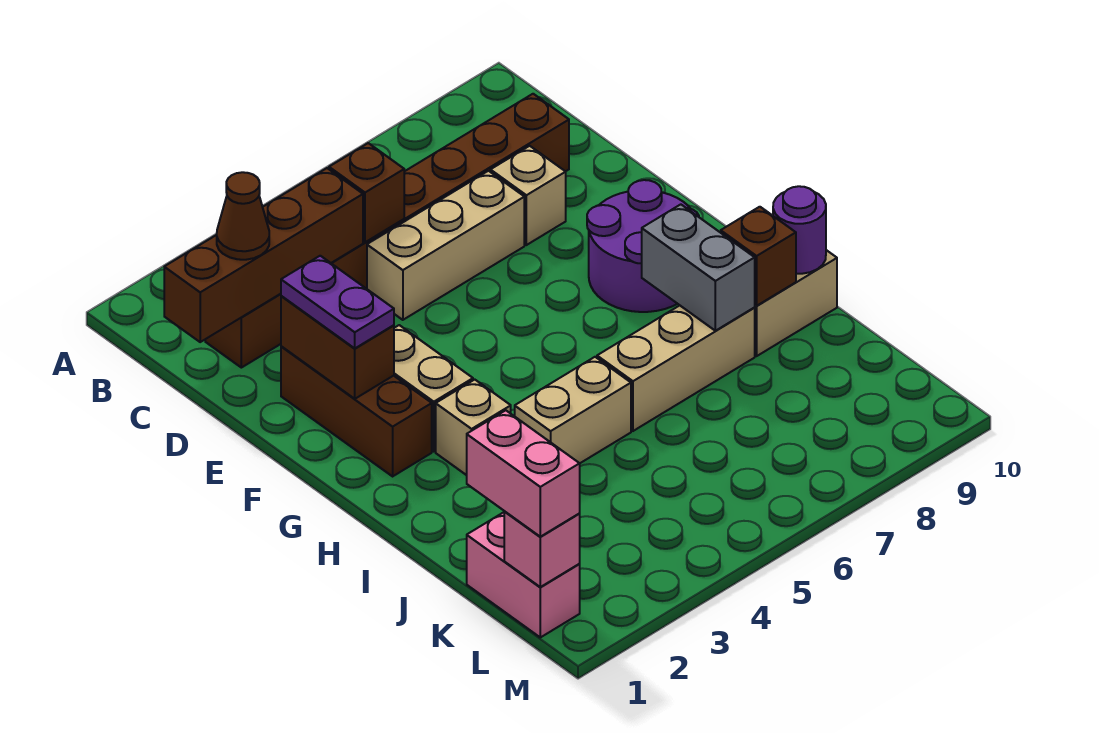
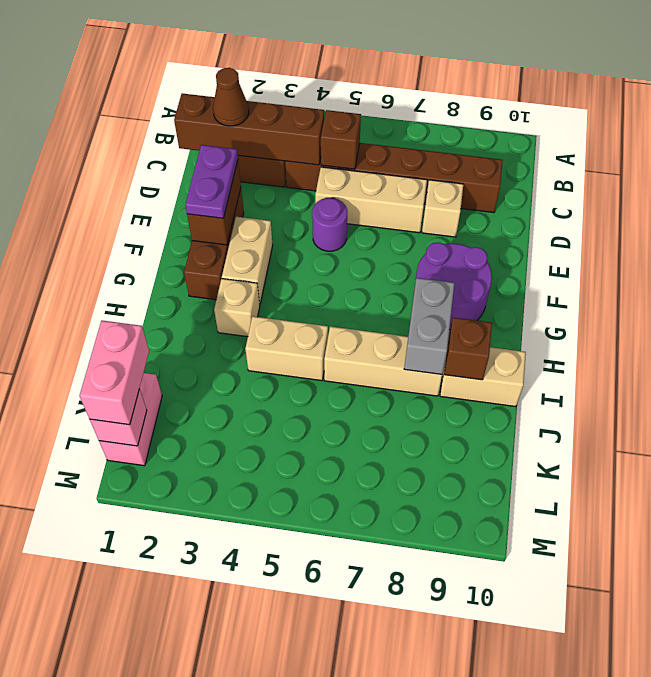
purple 1x1 round brick [773,186,826,274] -> purple 1x1 round brick moved to [312,198,347,251]

